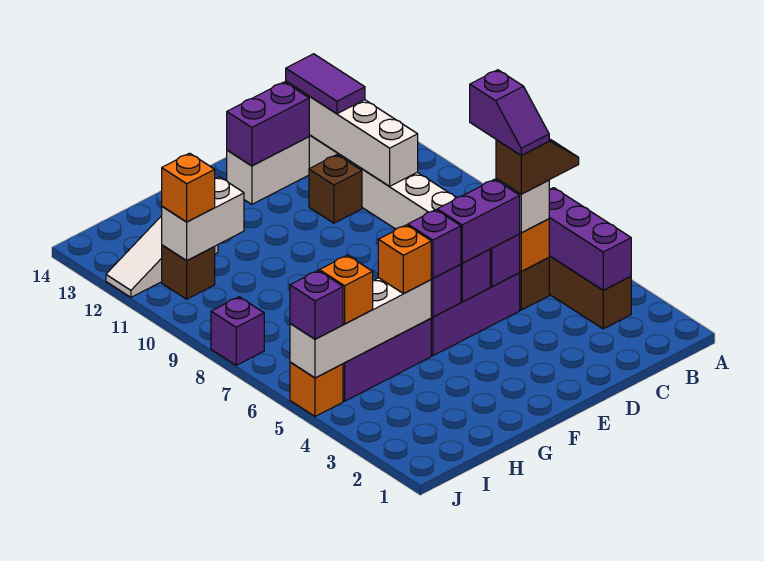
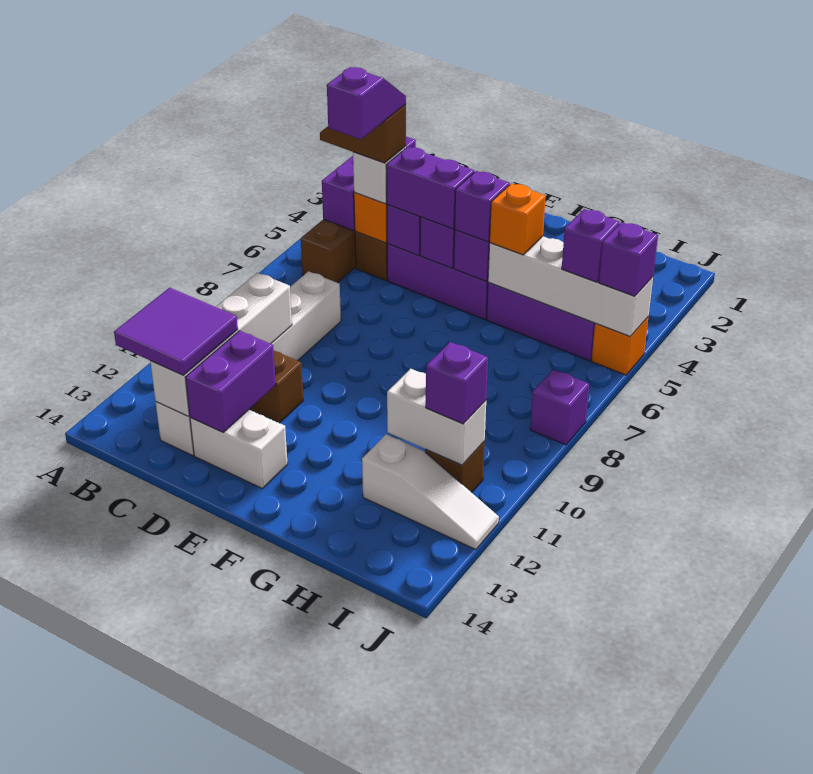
purple 1x2 tile [286,54,365,114] -> purple 2x2 tile [114,288,238,375]
purple 1x2 brick [227,82,309,166] -> purple 1x2 brick turned to [185,331,276,432]
orange 1x1 brick [319,255,373,324] -> purple 1x1 brick [562,209,620,282]
orange 1x1 brick [162,153,215,222] -> purple 1x1 brick [426,342,488,424]

